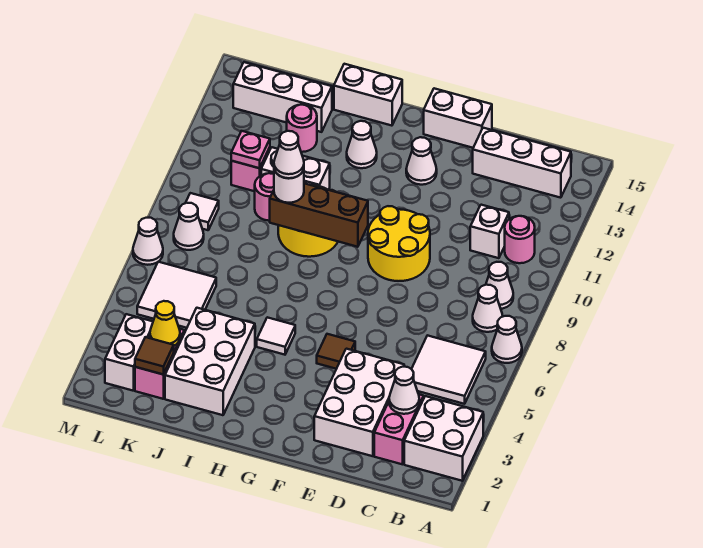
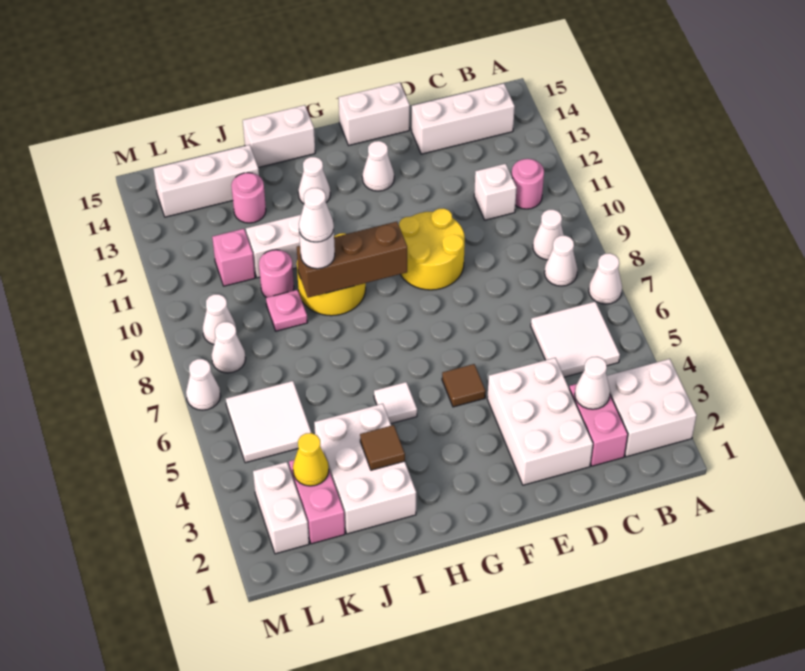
brown 1x1 tile [135,337,174,375] -> brown 1x1 tile moved to [360,425,405,470]
pink 1x1 plate [231,131,270,168] -> pink 1x1 plate moved to [266,290,308,331]
white 1x1 tile [186,193,219,230] -> white 1x1 cone [202,294,236,345]

